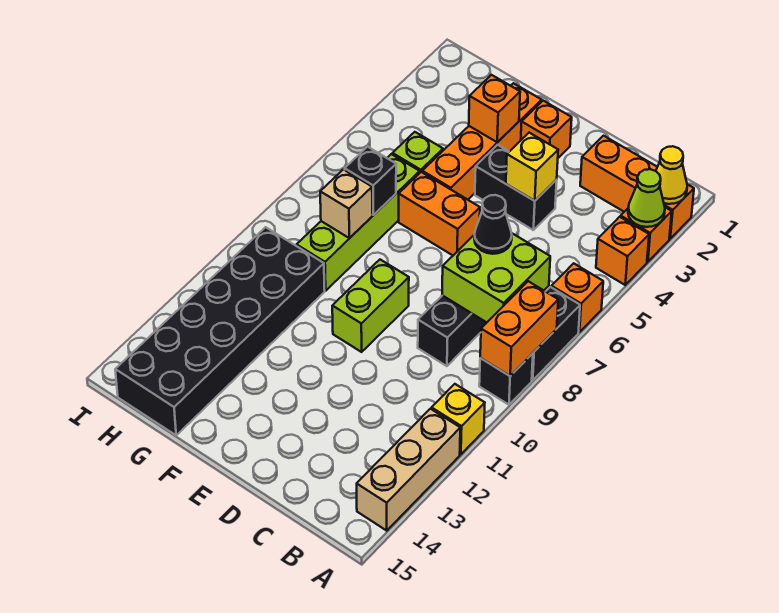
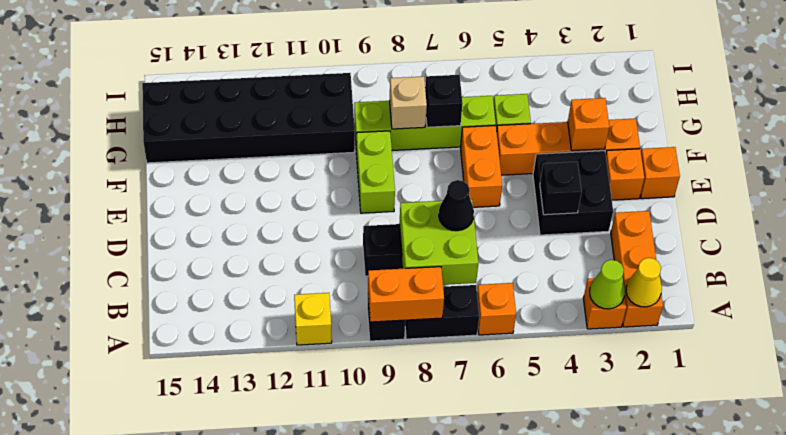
orange 1x1 brick [596,217,649,285] -> orange 1x1 brick moved to [641,147,680,199]
tan 1x3 brick [357,409,460,531] -> none
black 1x2 brick [475,145,557,230] -> black 2x2 brick [533,151,613,235]
yellow 1x1 brick [506,133,558,201] -> black 1x1 brick [540,162,582,215]
lime 1x2 brick [332,260,409,352] -> lime 1x2 brick turned to [356,131,395,213]

